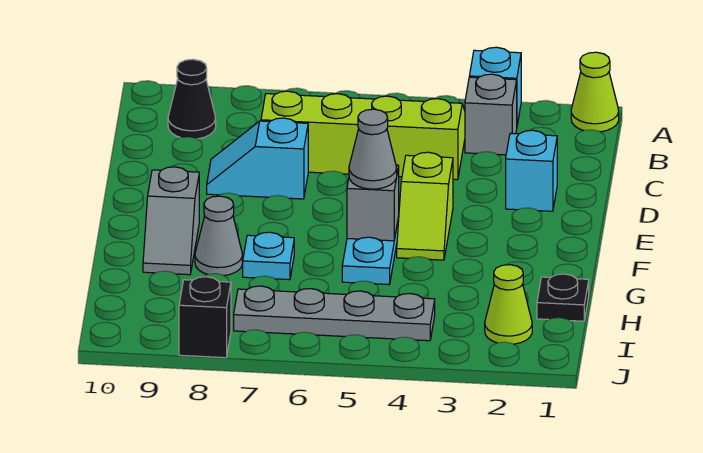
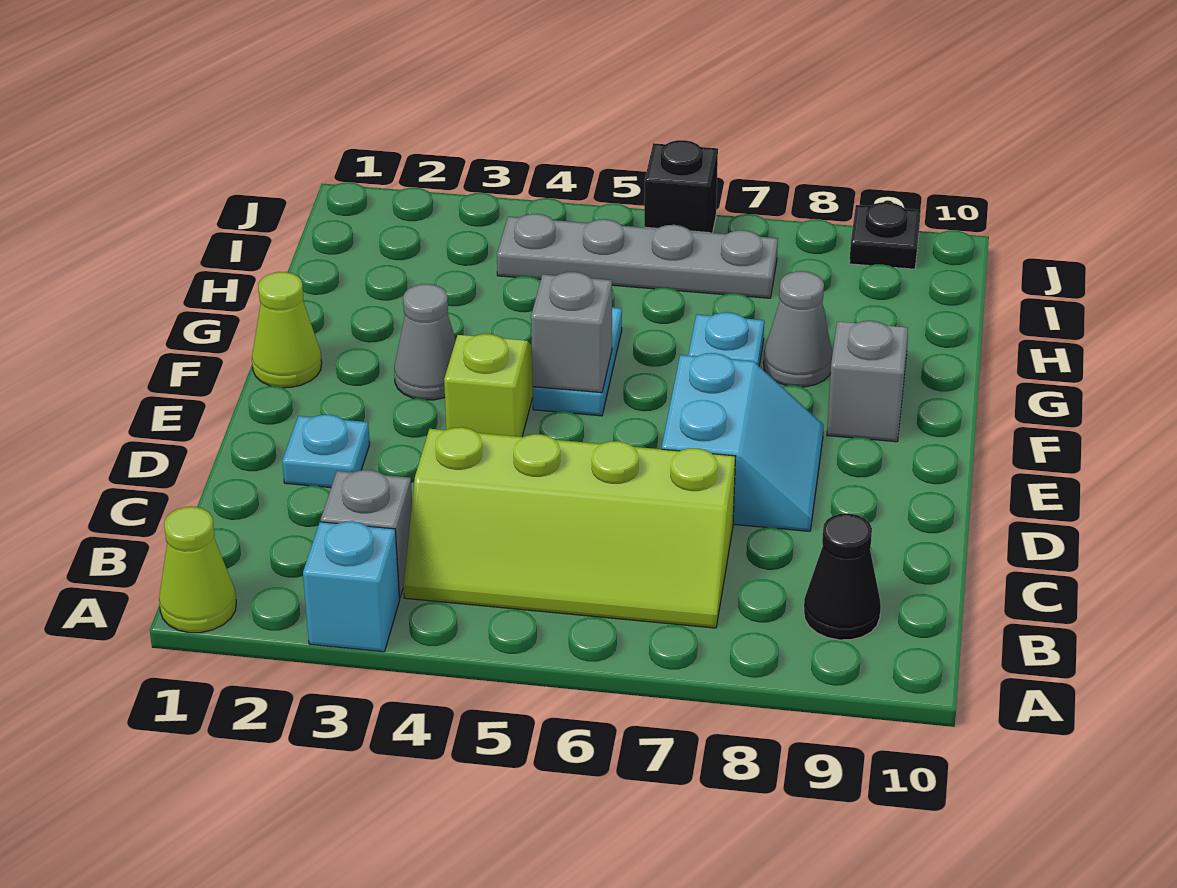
cyan 1x1 brick [506,130,557,211] -> cyan 1x1 plate [282,415,370,488]
cyan 1x2 slope [207,118,308,199] -> cyan 2x2 slope [662,353,824,531]
grey 1x1 cone [349,109,397,189] -> grey 1x1 cone moved to [394,284,456,400]
black 1x1 plate [537,274,589,321] -> black 1x1 plate moved to [849,202,921,269]
lime 1x1 cone [485,265,532,344] -> lime 1x1 cone moved to [252,272,322,388]
black 1x1 brick [179,277,231,358] -> black 1x1 brick moved to [644,140,718,233]

